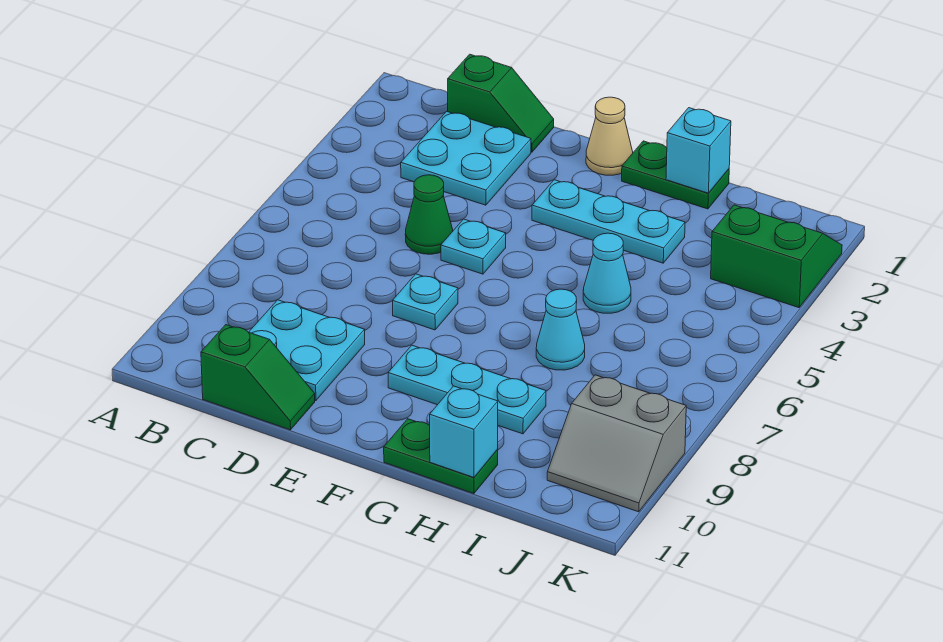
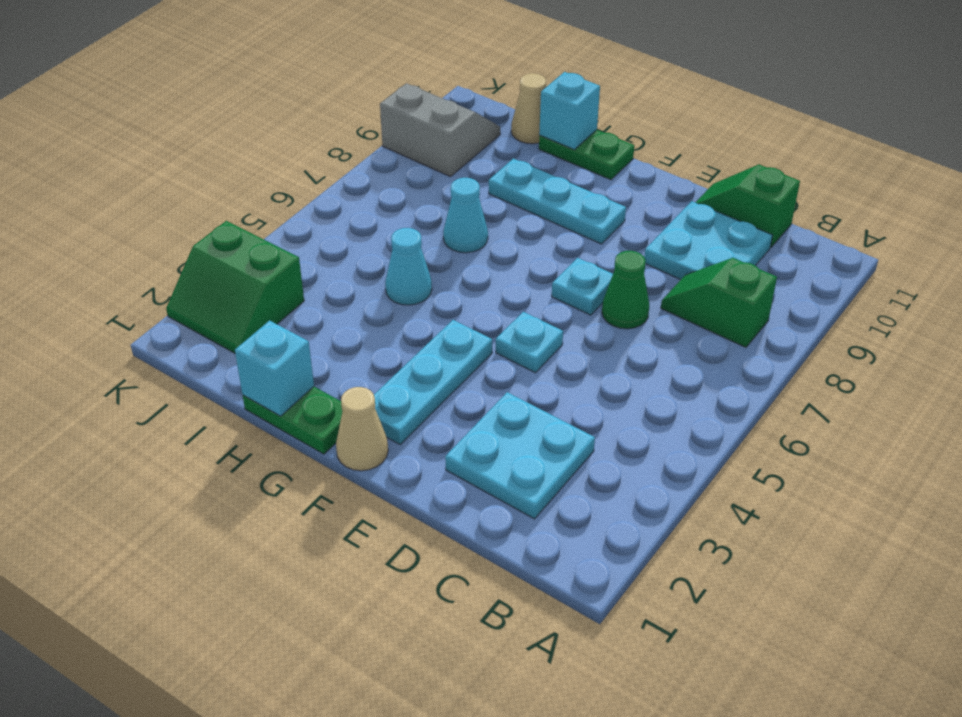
green 1x2 slope [448,54,554,152] -> green 1x2 slope moved to [661,258,777,347]
green 1x1 cone [405,175,453,254] -> green 1x1 cone moved to [602,251,649,329]
cyan 1x3 plate [532,180,685,263] -> cyan 1x3 plate turned to [374,320,492,444]
none -> tan 1x1 cone [511,73,546,144]

